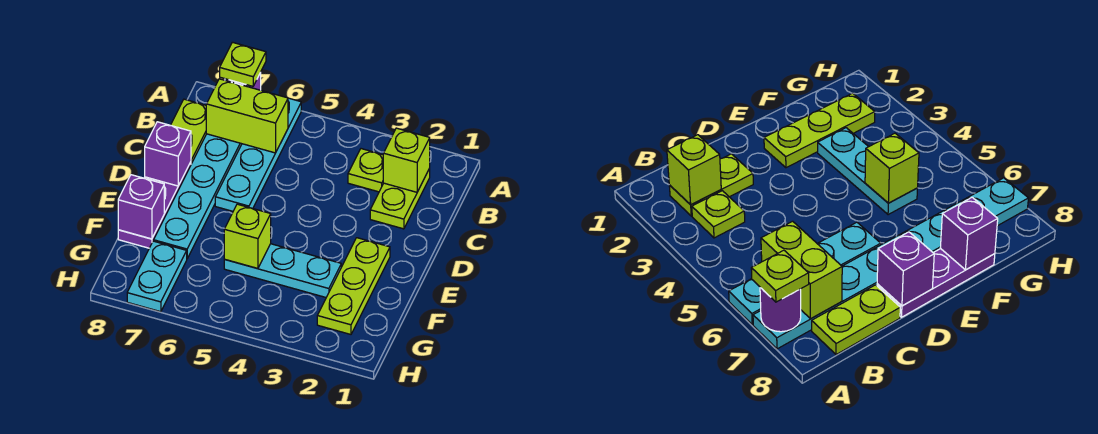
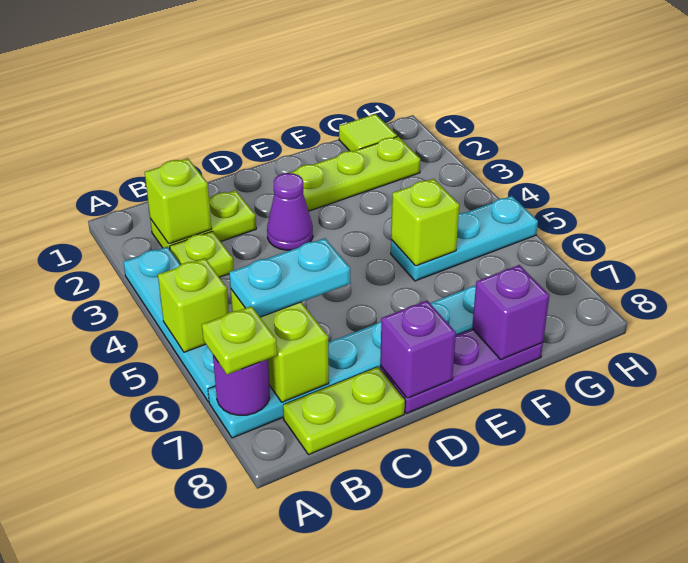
none -> lime 1x1 brick [158,258,229,352]
cyan 1x4 plate [215,98,301,211] -> cyan 1x4 plate turned to [124,247,216,402]
none -> purple 1x1 cone [267,173,313,250]
cyan 1x3 plate [224,244,341,297] -> cyan 1x3 plate turned to [391,196,538,281]
none -> lime 1x1 tile [339,114,397,151]
cyan 1x2 plate [127,241,187,312] -> cyan 1x2 plate moved to [229,238,350,317]

